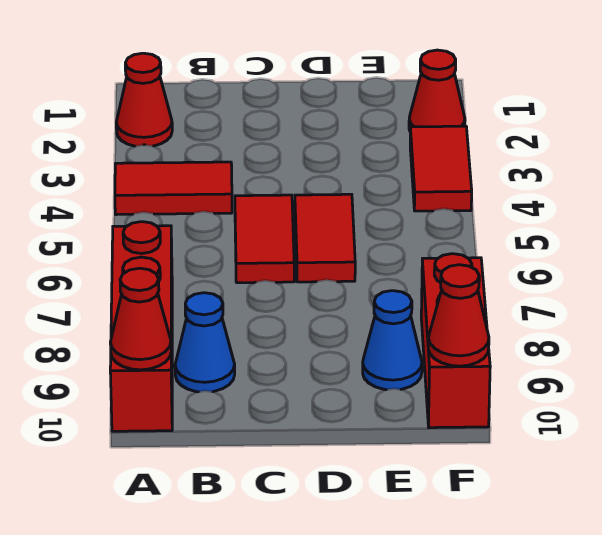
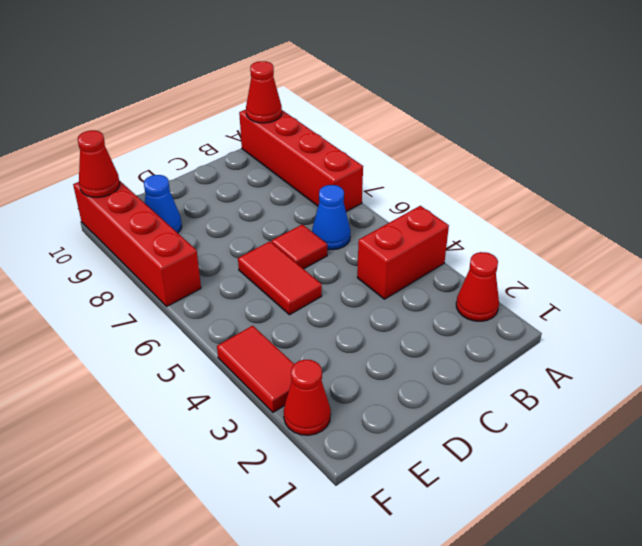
red 1x2 tile [115,162,232,215] -> red 1x2 brick [357,206,449,299]
blue 1x1 cone [175,293,235,392] -> blue 1x1 cone moved to [312,185,350,250]
red 1x2 tile [235,195,294,283] -> red 1x1 tile [272,224,327,269]
red 1x3 brick [421,254,490,428] -> red 1x4 brick [73,181,201,306]

